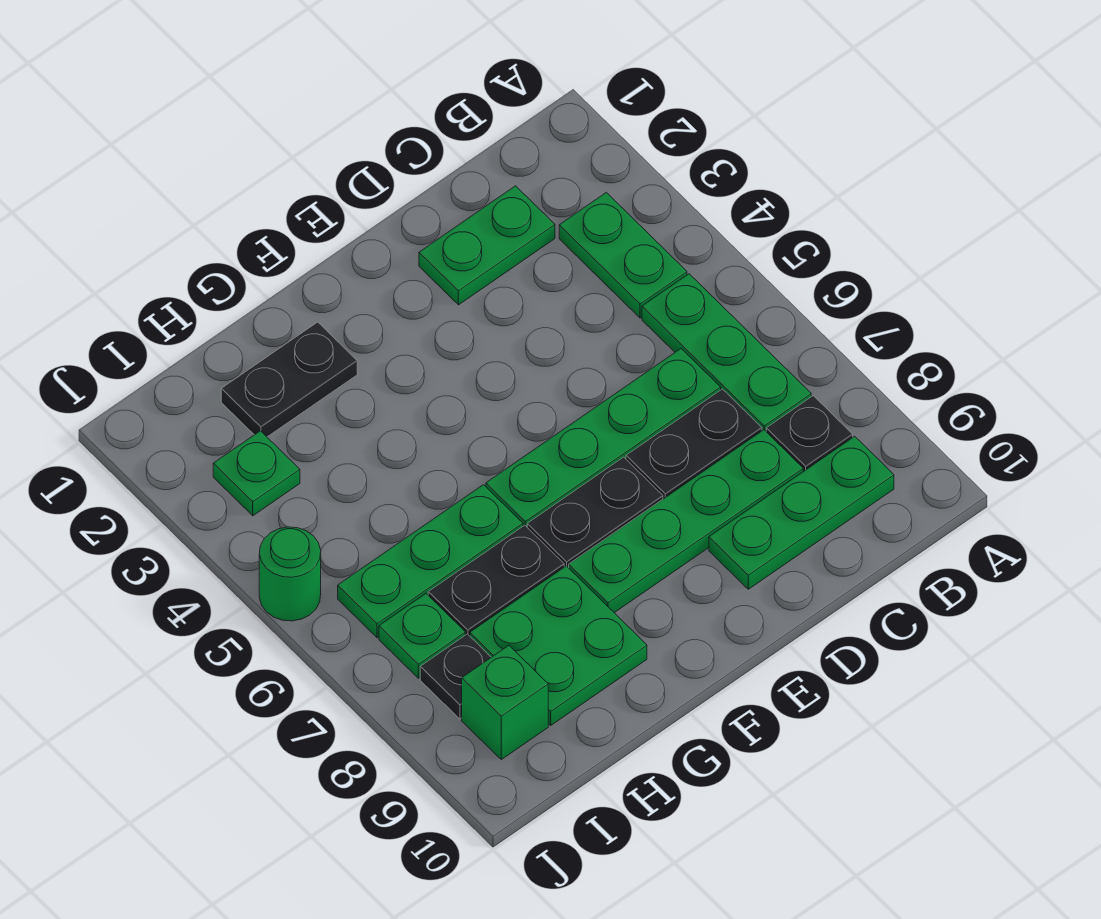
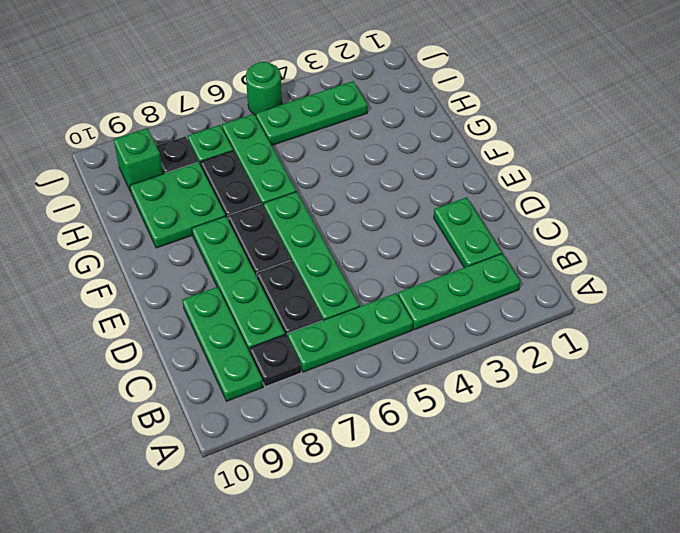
green 1x2 plate [559,192,687,318] -> green 1x3 plate [398,253,520,330]
black 1x2 plate [221,322,357,437] -> none
green 1x1 plate [213,431,300,516] -> green 1x3 plate [256,81,368,145]

